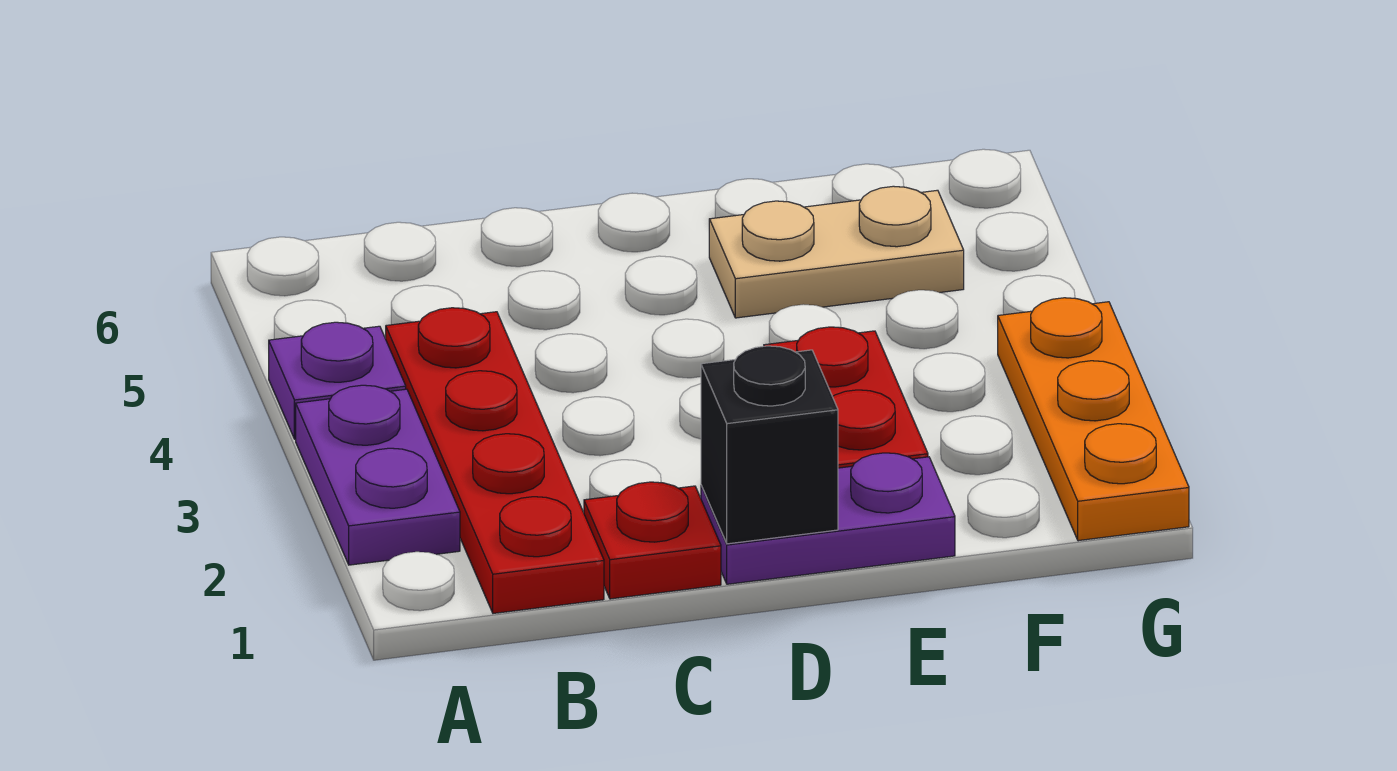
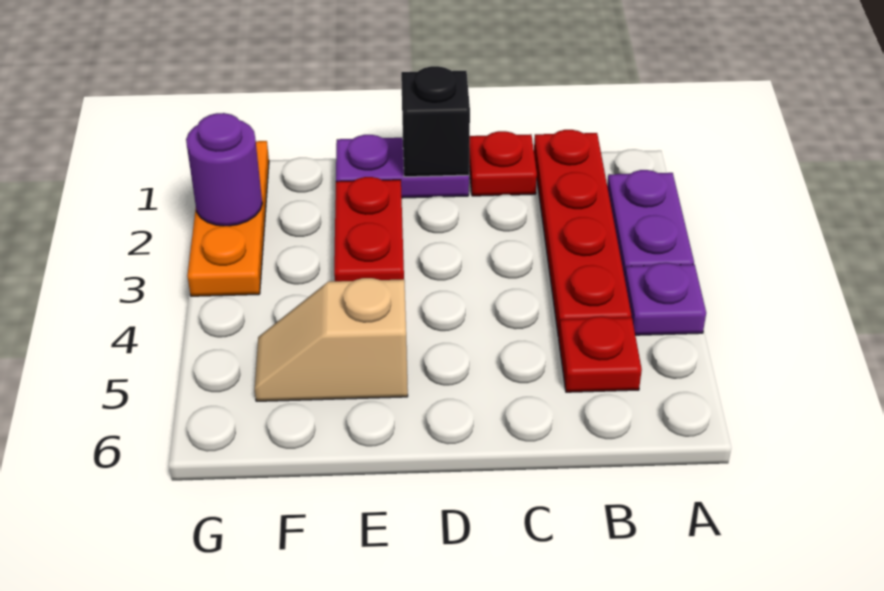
none -> red 1x1 plate [559,316,642,392]
tan 1x2 plate [709,186,964,318] -> tan 1x2 slope [255,278,408,401]
none -> purple 1x1 round brick [186,113,262,226]

